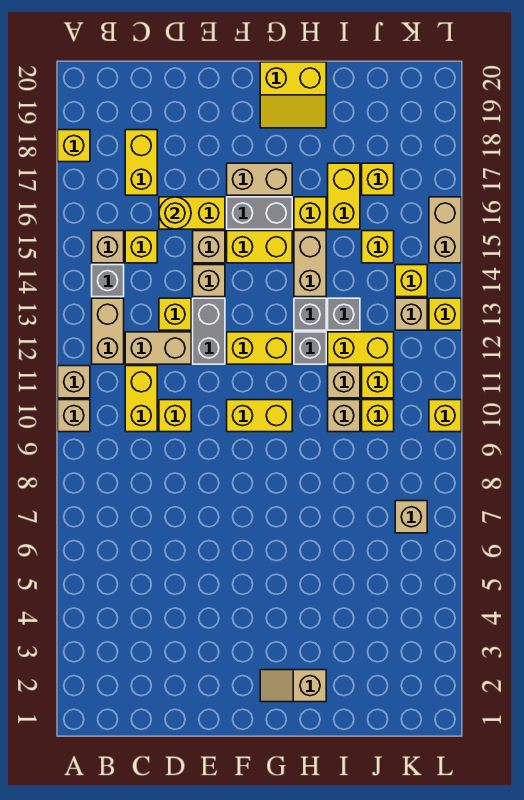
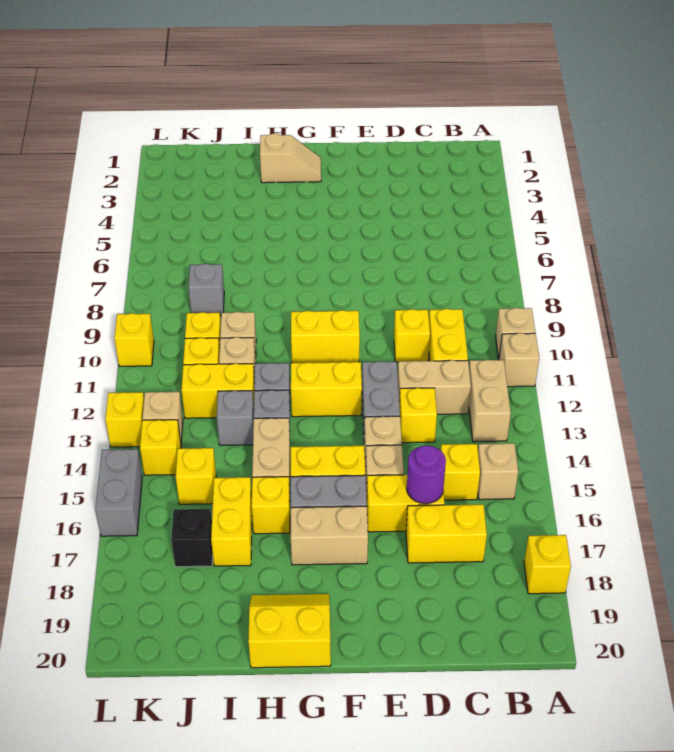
grey 1x1 brick [92,265,124,297] -> grey 1x1 brick moved to [188,264,224,315]
yellow 1x2 brick [125,130,157,195] -> yellow 1x2 brick turned to [406,504,487,563]
yellow 1x1 round brick [159,197,191,229] -> purple 1x1 round brick [407,446,446,504]
yellow 1x1 brick [362,163,394,195] -> black 1x1 brick [171,509,213,567]
tan 1x1 brick [395,501,427,533] -> none
tan 1x2 brick [429,197,461,263] -> grey 1x2 brick [95,449,142,536]

